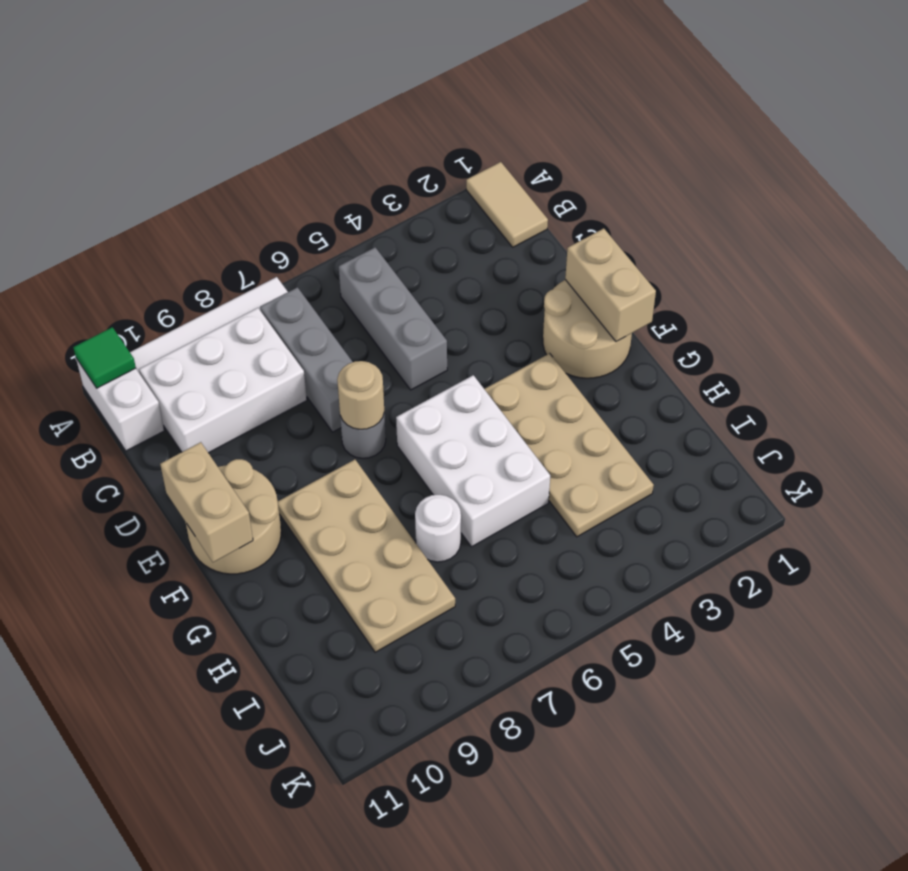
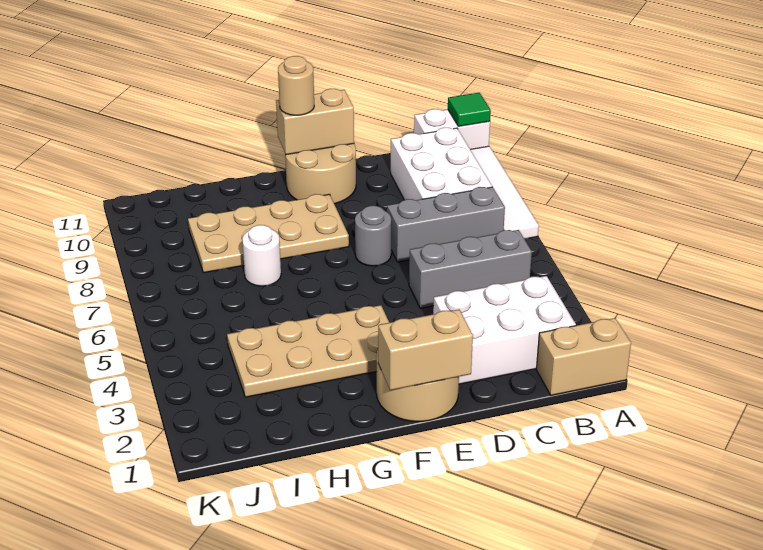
tan 1x2 tile [466,162,548,247] -> tan 1x2 brick [537,318,631,395]
tan 1x1 round brick [337,361,384,429] -> tan 1x1 round brick moved to [278,56,314,115]
white 2x3 brick [396,375,550,547] -> white 2x3 brick moved to [433,276,576,384]

